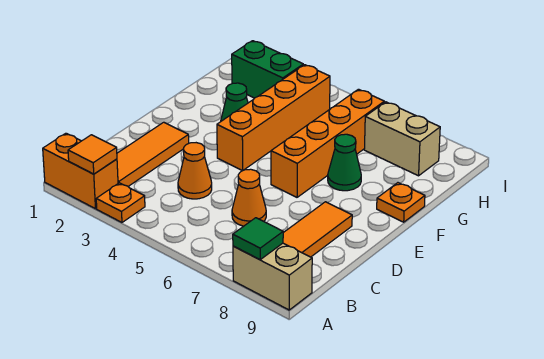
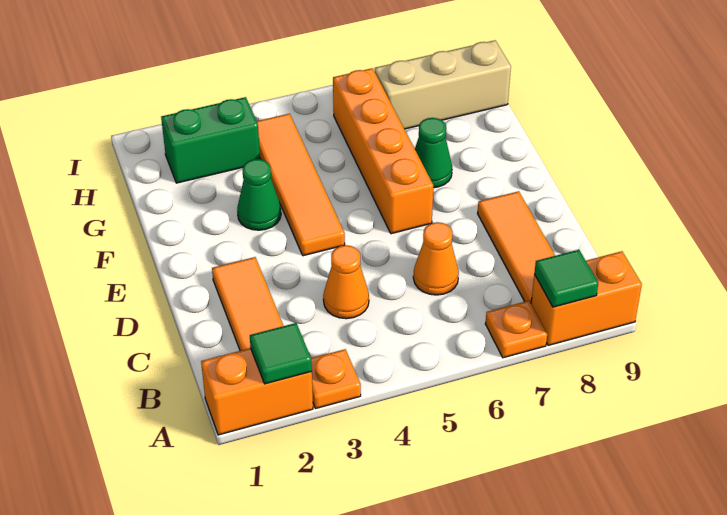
orange 1x1 tile [68,135,117,174] -> green 1x1 tile [250,323,312,384]
tan 1x2 brick [233,243,312,310] -> orange 1x2 brick [531,251,642,346]
orange 1x4 brick [217,65,330,171] -> orange 1x4 tile [257,114,345,256]
orange 1x1 plate [377,183,425,222] -> orange 1x1 plate moved to [485,301,547,358]
tan 1x2 brick [364,102,440,176] -> tan 1x3 brick [375,40,511,129]

